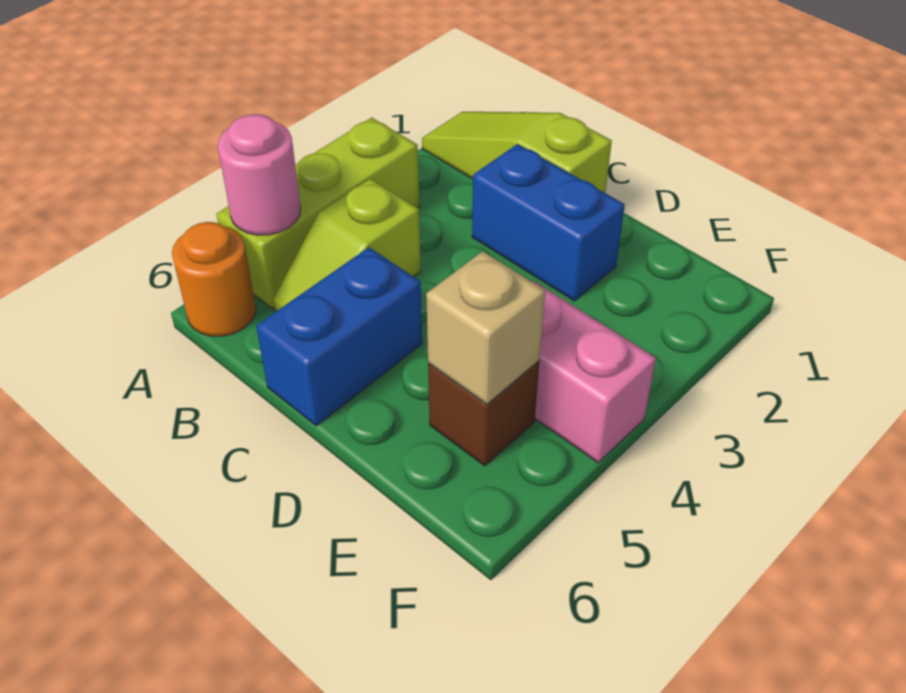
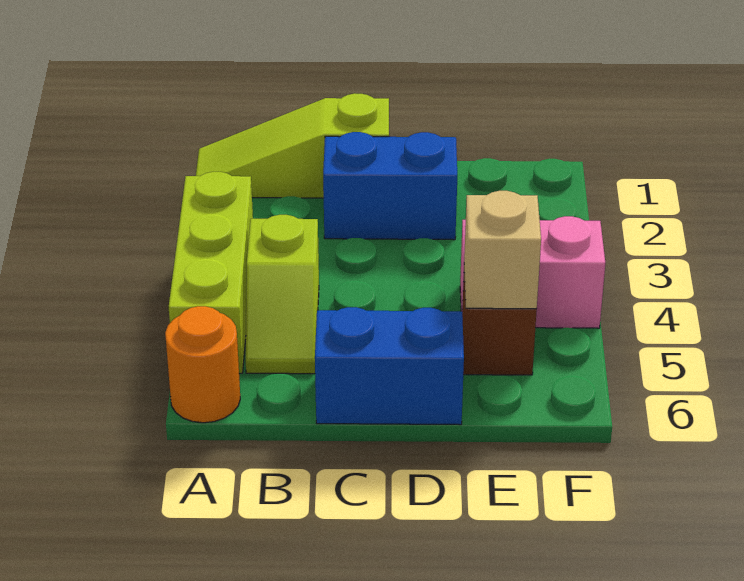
pink 1x1 round brick [218,114,301,235] -> none
blue 1x2 brick [256,247,422,426] -> blue 1x2 brick turned to [315,307,464,425]

